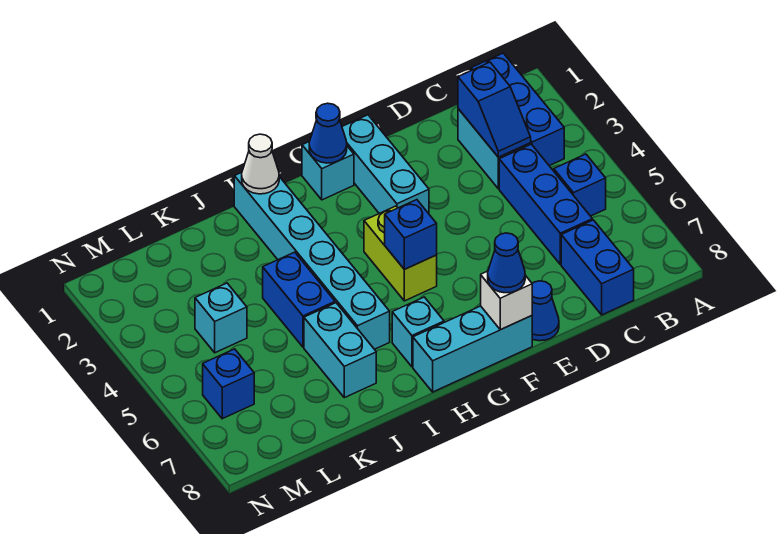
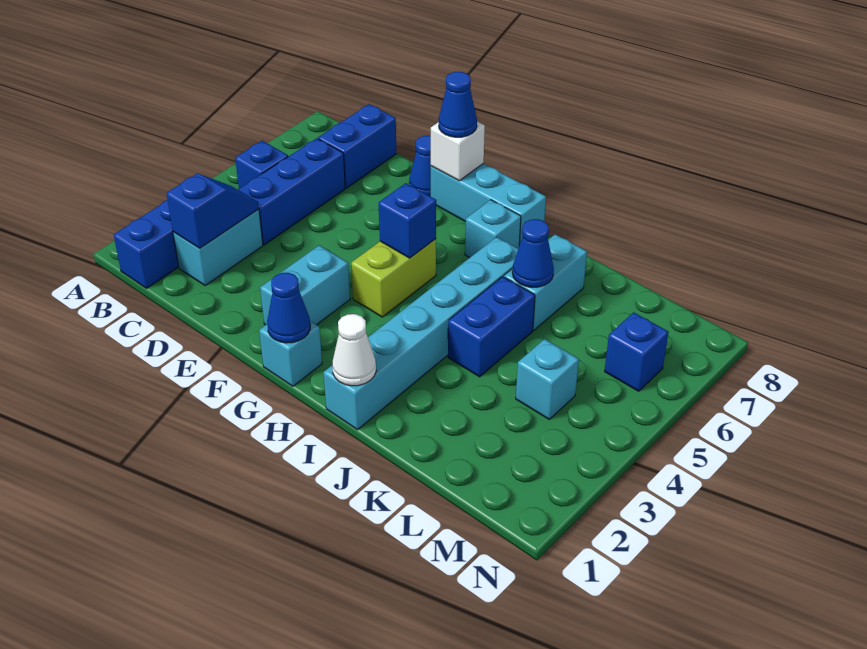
cyan 1x3 brick [342,115,429,214] -> cyan 1x2 brick [260,245,350,325]
none -> blue 1x1 cone [512,219,554,287]

